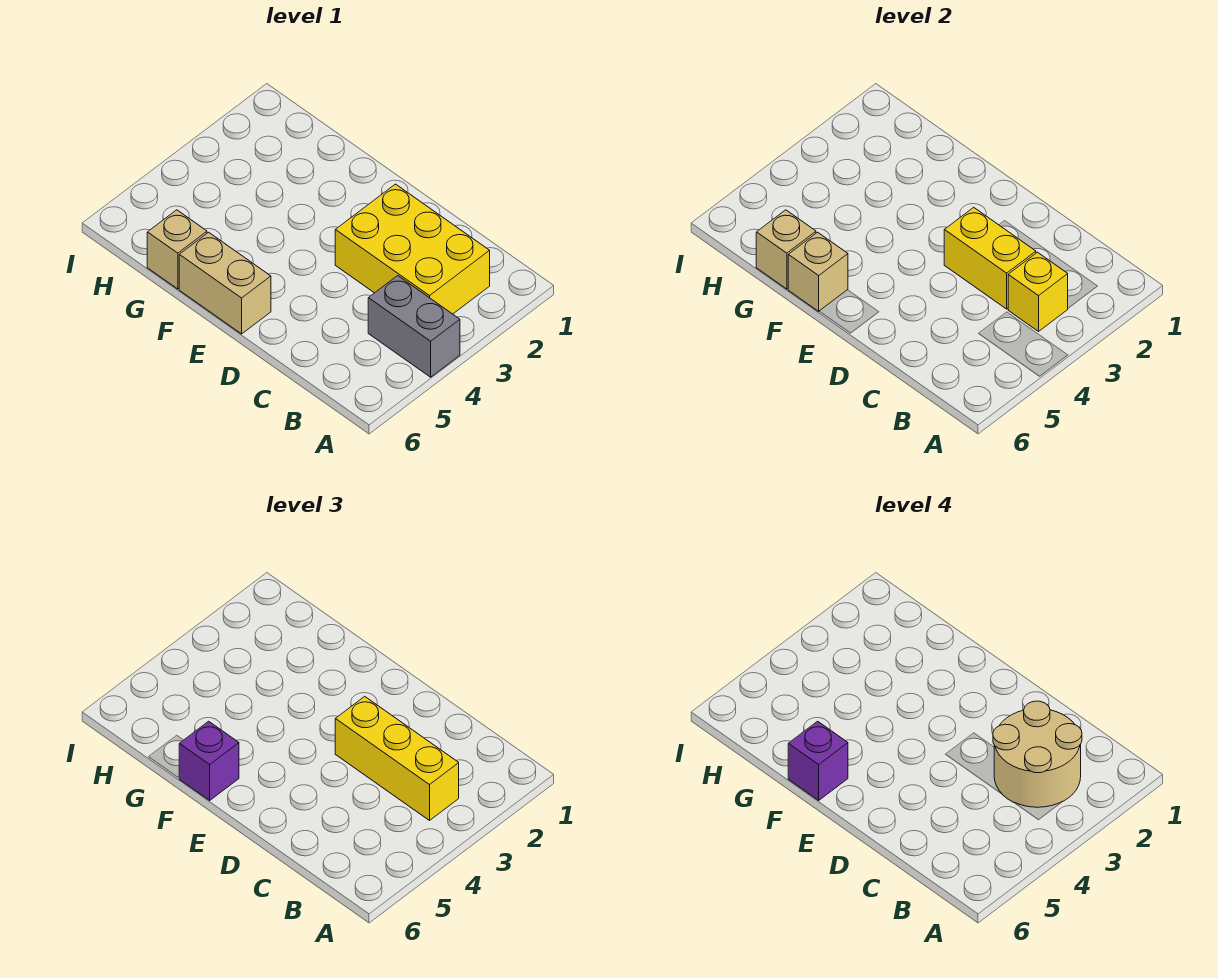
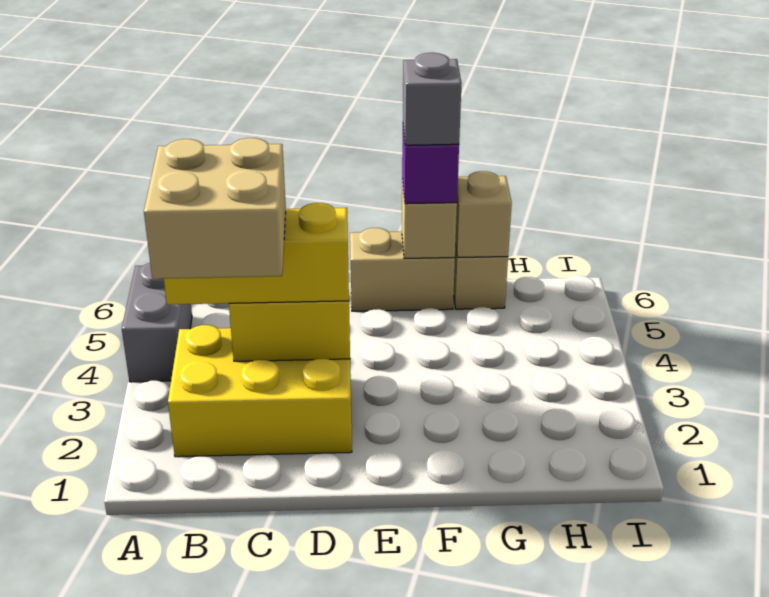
grey 1x2 brick [368,276,460,377] -> grey 1x2 brick turned to [122,263,192,382]
tan 2x2 round brick [993,701,1082,807] -> tan 2x2 brick [144,138,286,279]
yellow 1x1 brick [1008,252,1068,331] -> none
purple 1x1 brick [788,721,848,800] -> grey 1x1 brick [403,53,462,145]

